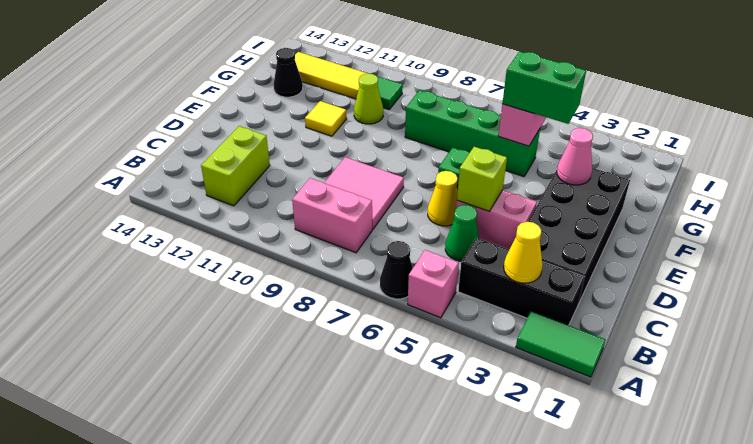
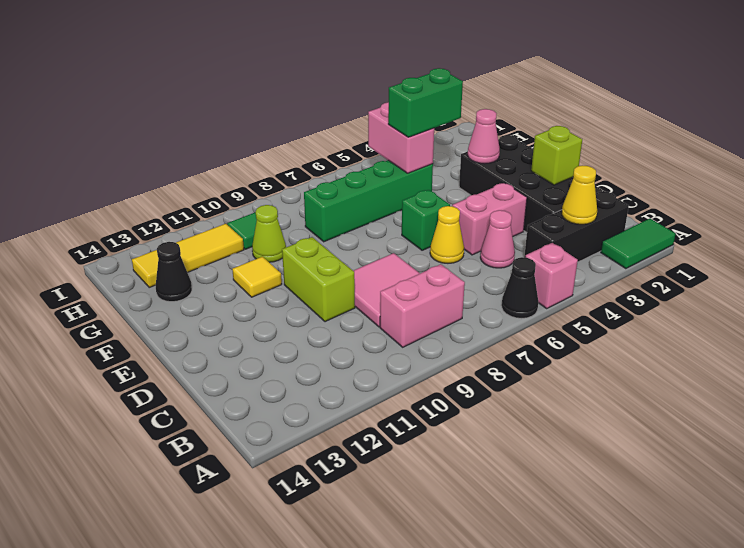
lime 1x2 brick [201,126,270,206] -> lime 1x2 brick moved to [282,237,355,322]
green 1x1 cone [445,205,479,261] -> pink 1x1 cone [480,210,515,268]
lime 1x1 brick [457,147,507,211] -> lime 1x1 brick moved to [531,126,582,185]

